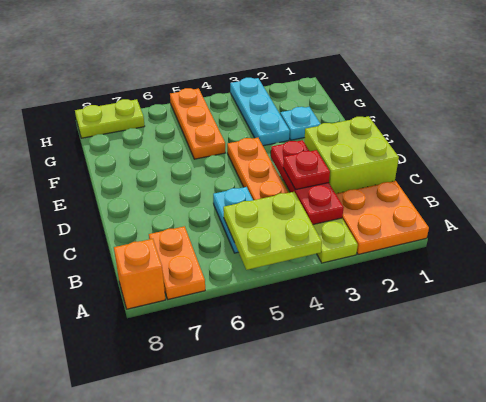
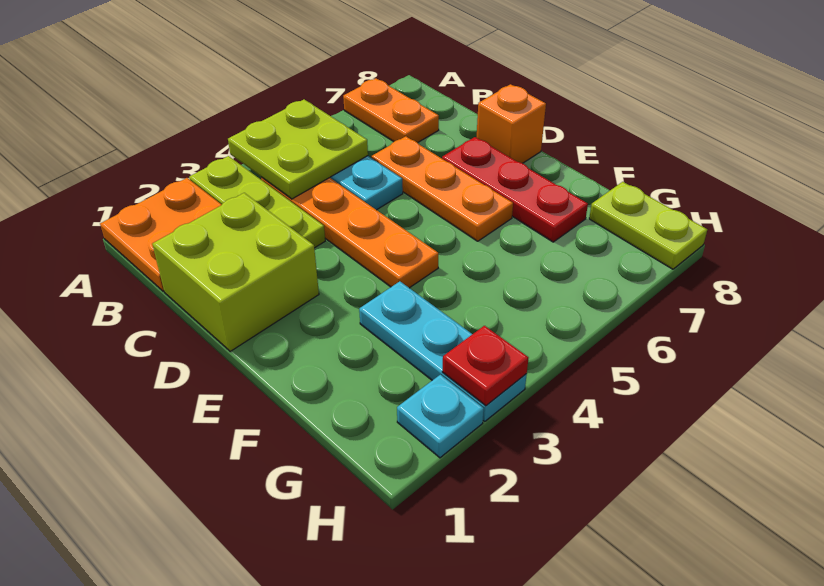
orange 1x1 brick [114,239,165,309] -> orange 1x1 brick moved to [477,84,546,163]
red 1x3 plate [271,140,344,224] -> red 1x3 plate moved to [442,137,588,242]
red 1x1 plate [283,150,330,190] -> red 1x1 plate moved to [442,326,528,406]
cyan 1x1 plate [280,107,320,140] -> cyan 1x1 plate moved to [397,375,484,458]
orange 1x3 plate [170,88,225,159] -> orange 1x3 plate moved to [371,136,513,241]
lime 1x2 plate [75,99,145,138] -> lime 1x2 plate turned to [589,182,707,269]

